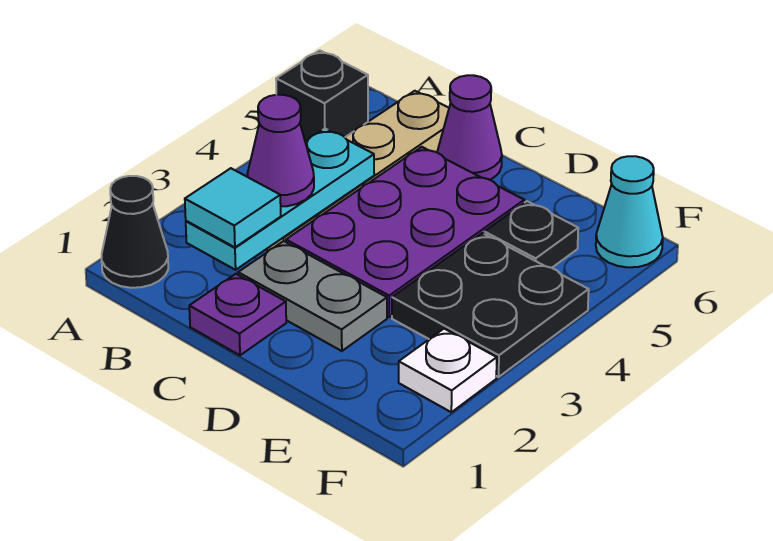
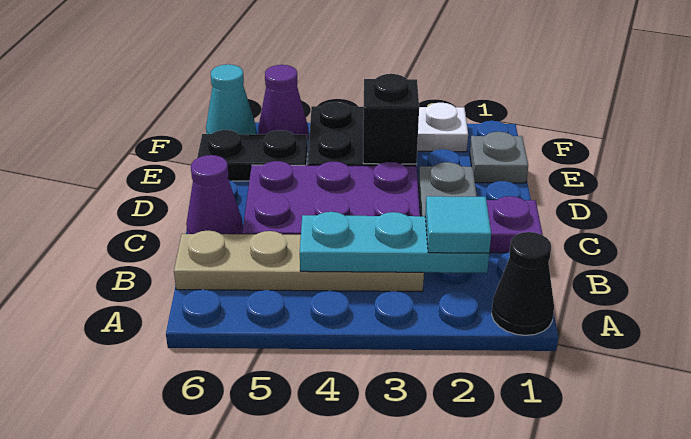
black 1x1 brick [276,50,368,141] -> black 1x1 brick moved to [363,74,419,164]
purple 1x1 cone [247,95,314,206] -> purple 1x1 cone moved to [258,65,308,139]
none -> grey 1x1 plate [470,132,528,183]
black 1x1 plate [484,201,578,268] -> black 1x2 plate [197,130,307,181]

